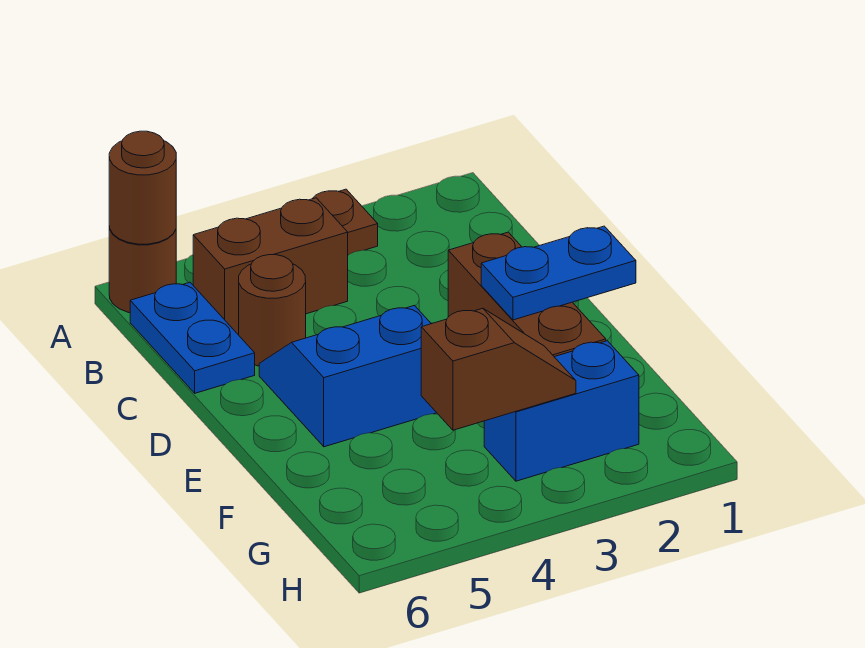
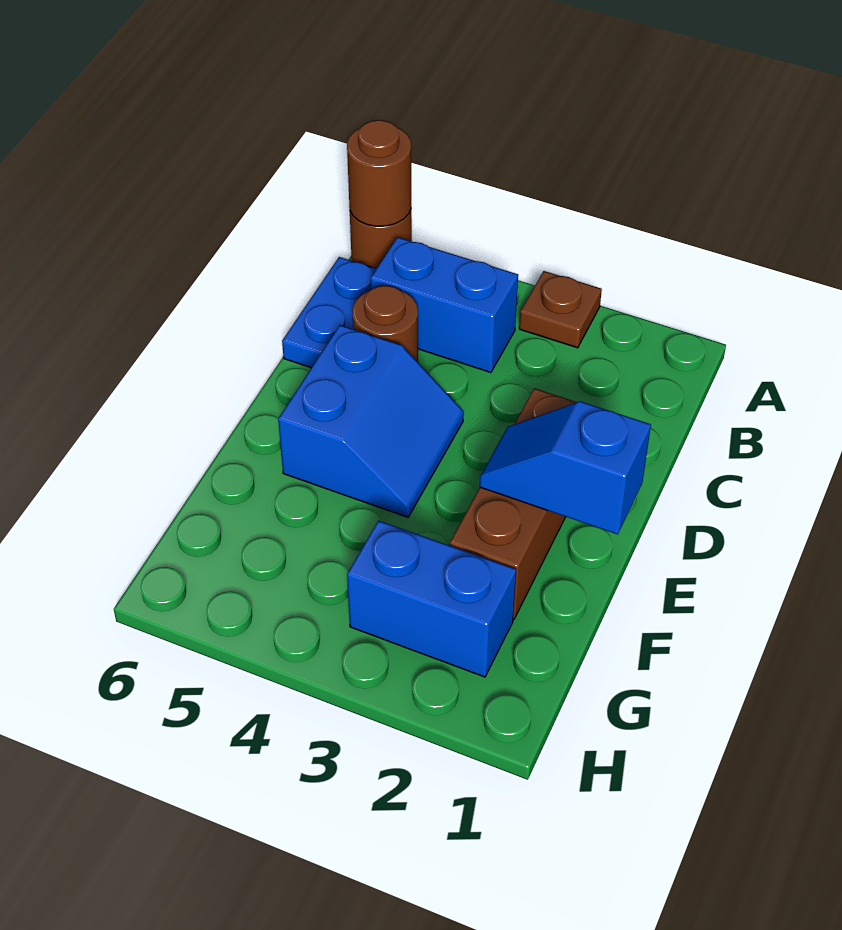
brown 1x2 brick [193,198,348,334] -> blue 1x2 brick [371,237,518,373]
blue 2x2 slope [259,306,437,447] -> blue 2x2 slope turned to [278,325,464,517]
blue 1x2 plate [481,226,636,320] -> blue 1x2 slope [480,401,651,534]
brown 1x2 slope [421,308,576,430] -> none

